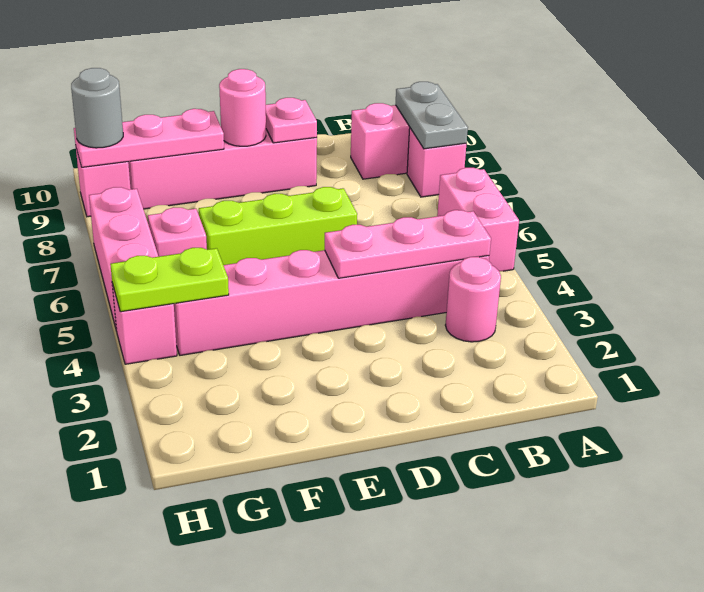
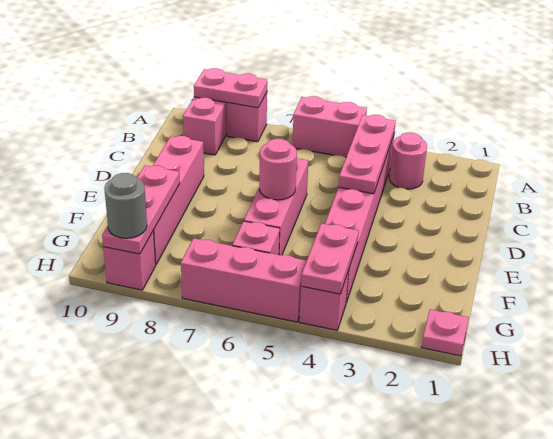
grey 1x2 plate [395,82,468,149] -> pink 1x2 plate [194,68,267,108]
lime 1x3 brick [199,187,357,265] -> pink 1x3 brick [244,158,308,255]
pink 1x1 plate [266,98,317,143] -> pink 1x1 plate moved to [421,310,469,356]
pink 1x1 round brick [219,69,266,146] -> pink 1x1 round brick moved to [259,139,297,200]
lime 1x2 plate [110,248,229,312] -> pink 1x2 plate [301,223,359,294]

